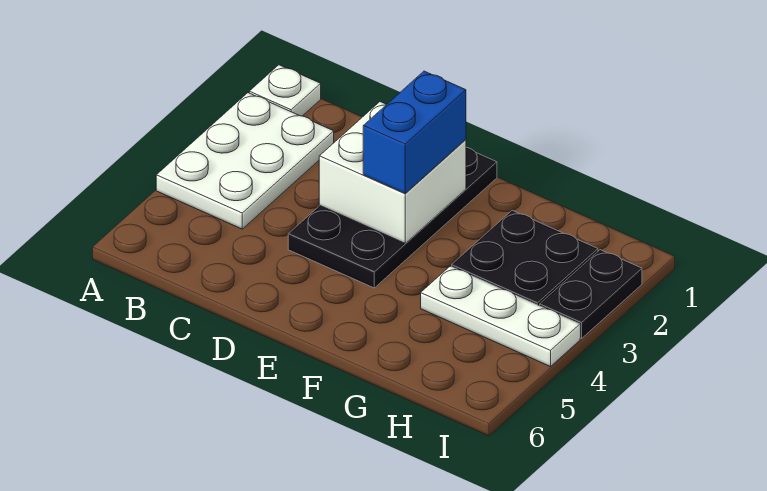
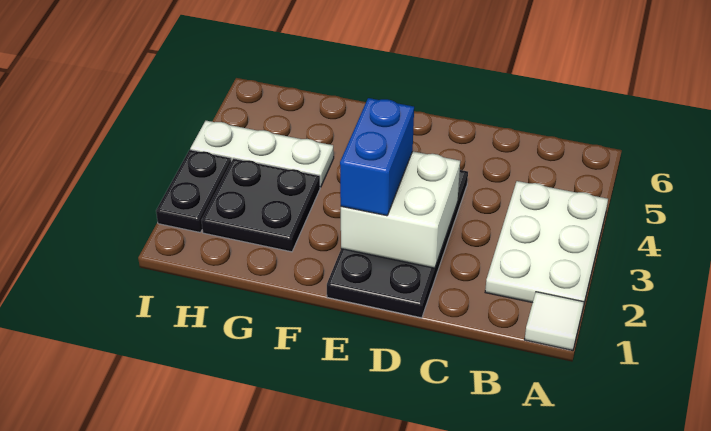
white 1x1 plate [249,65,321,116] -> white 1x1 tile [525,292,584,350]

